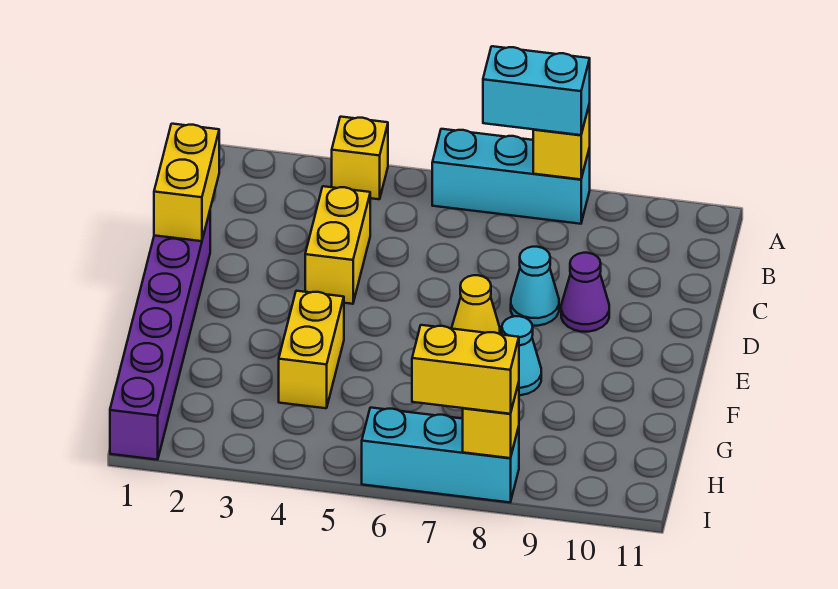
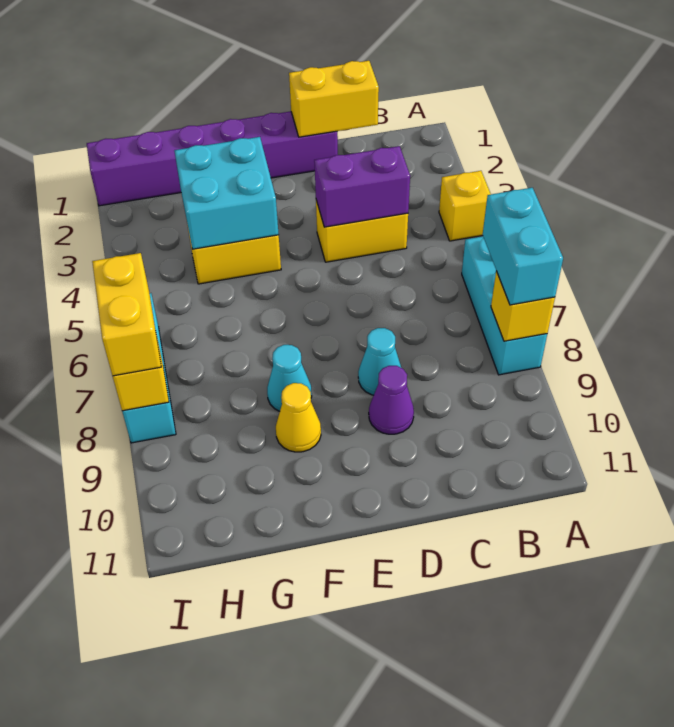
none -> purple 1x2 brick [314,146,410,227]
yellow 1x1 cone [452,275,500,334] -> yellow 1x1 cone moved to [276,383,321,452]
none -> cyan 2x2 brick [174,137,279,249]

